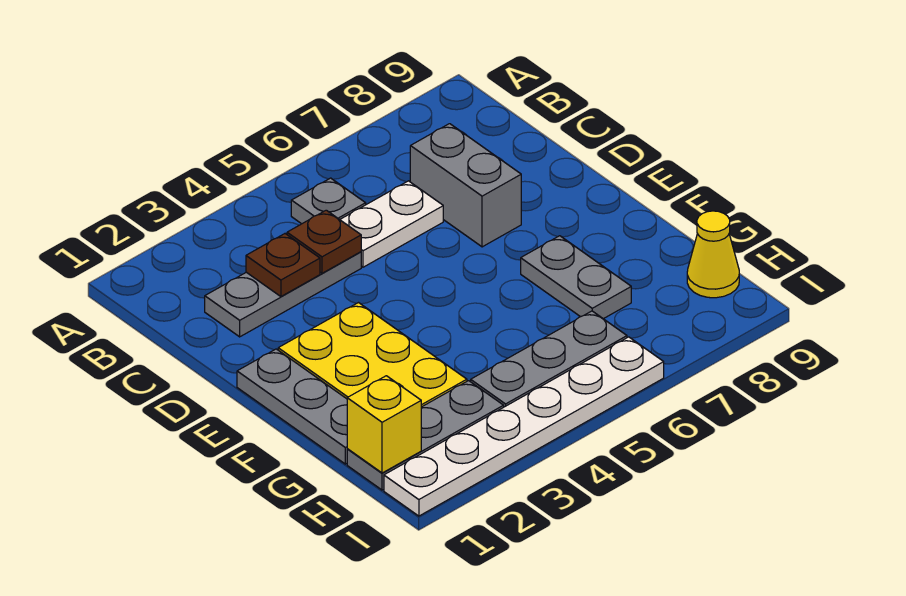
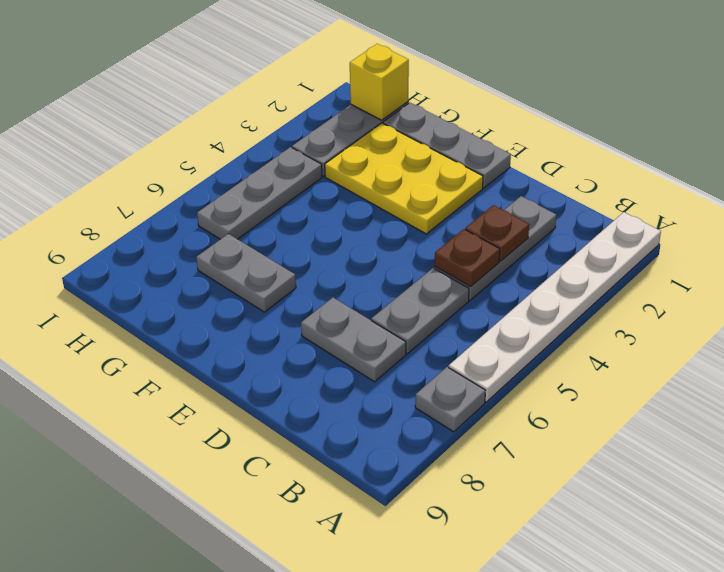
grey 1x1 plate [291,178,366,224] -> grey 1x1 plate moved to [415,367,485,432]
white 1x2 plate [340,181,443,267] -> grey 1x2 plate [371,268,469,354]
grey 1x2 brick [410,124,521,247] -> grey 1x2 plate [301,297,406,382]
yellow 1x1 cone [687,211,739,298] -> none
white 1x6 plate [384,337,664,516] -> white 1x6 plate moved to [449,212,661,402]

